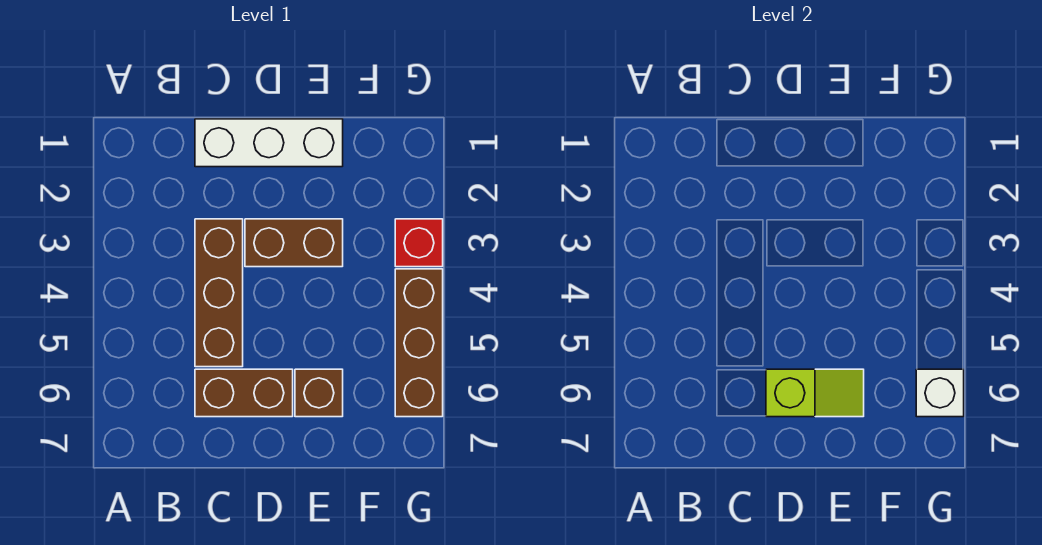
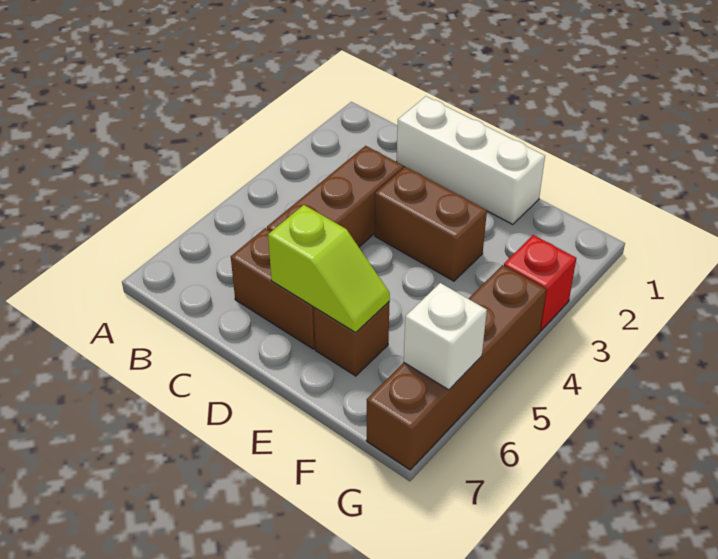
brown 1x3 brick [395,269,443,417] -> brown 1x4 brick [366,265,546,470]

